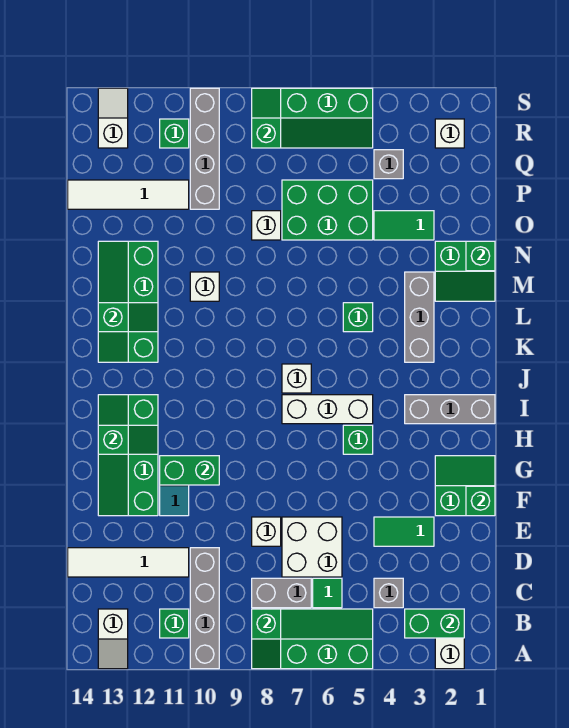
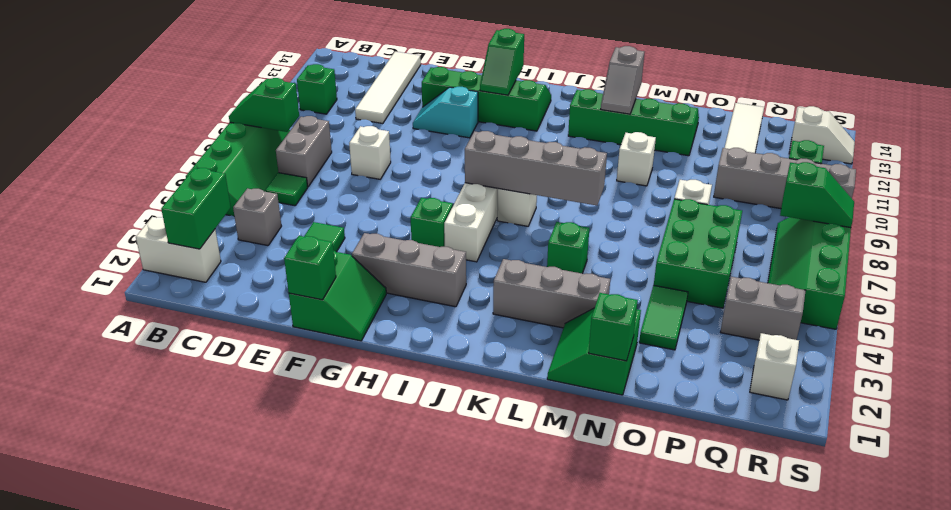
grey 1x4 brick [190,548,219,669] -> grey 1x4 brick moved to [465,131,607,206]
white 1x2 slope [98,609,128,669] -> none
white 2x2 brick [282,517,342,577] -> none
green 1x2 brick [160,456,219,485] -> none
grey 1x3 brick [405,395,495,424] -> grey 1x3 brick turned to [352,233,466,307]
green 1x2 slope [98,303,158,332] -> grey 1x2 slope [601,46,645,114]
grey 1x1 brick [374,150,403,179] -> grey 1x2 brick [721,277,806,340]

